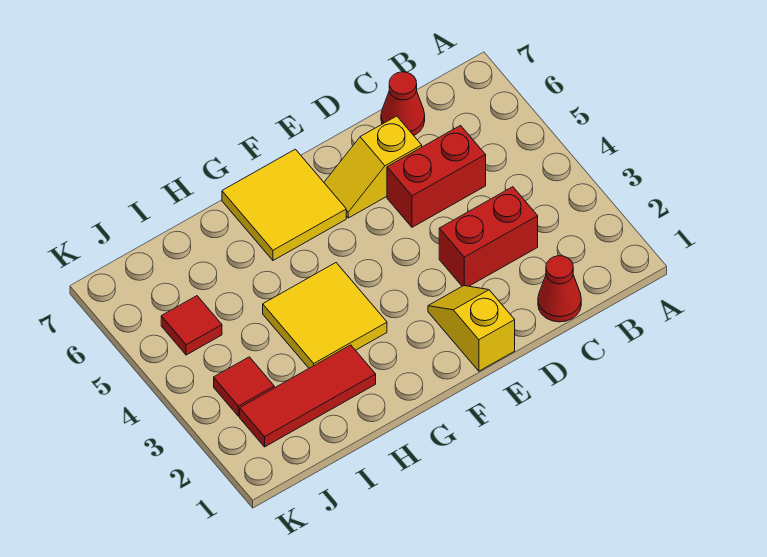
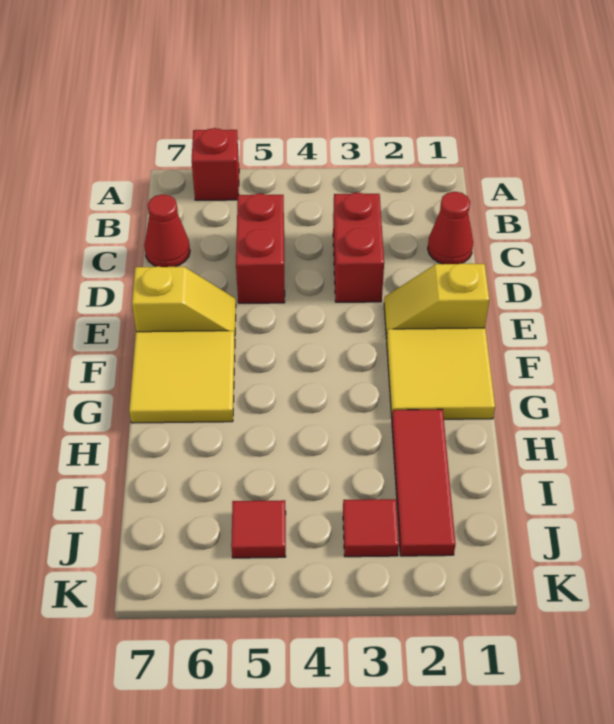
none -> red 1x1 brick [192,128,239,200]
yellow 1x2 slope [324,116,422,218] -> yellow 1x2 slope turned to [132,266,236,336]
yellow 2x2 tile [263,263,387,368] -> yellow 2x2 tile moved to [387,328,495,419]

